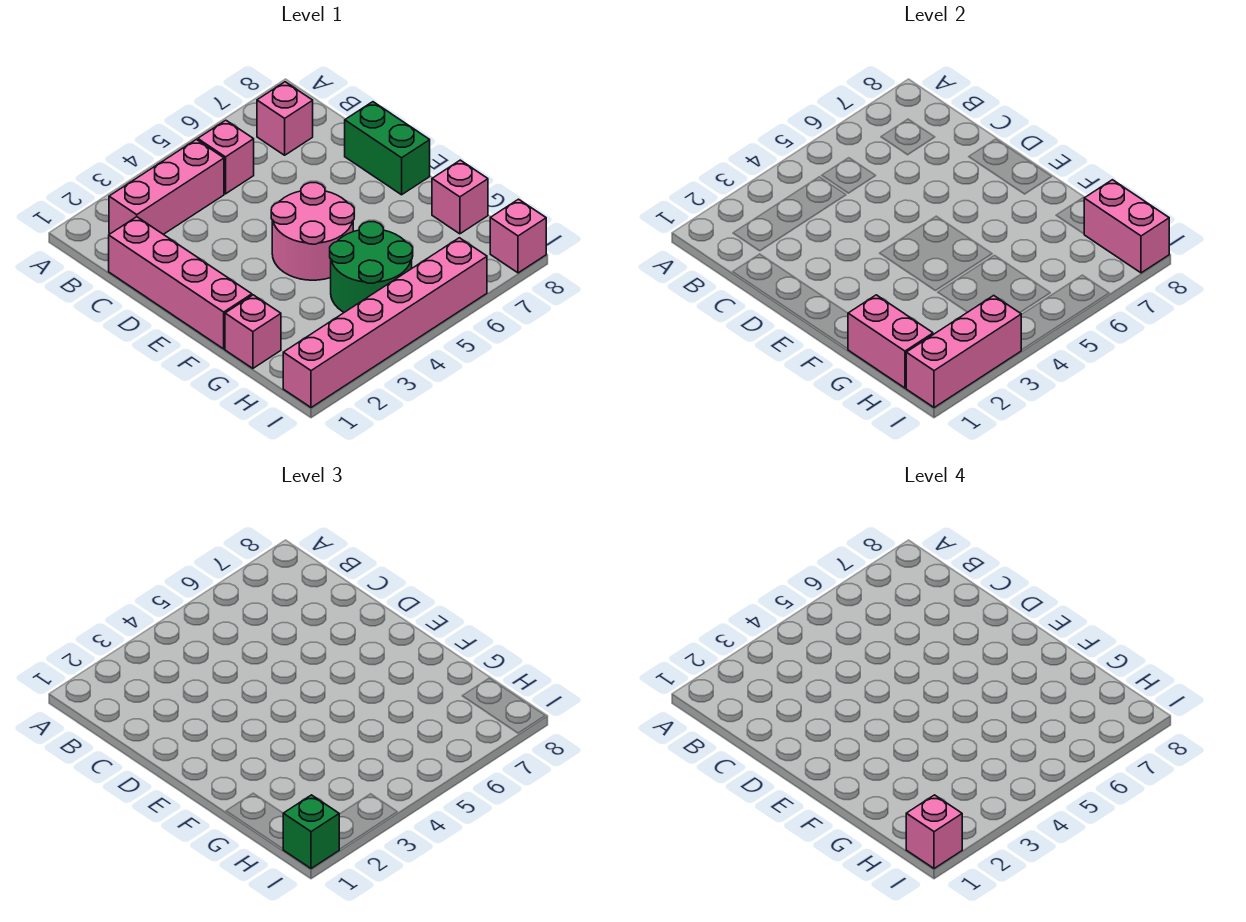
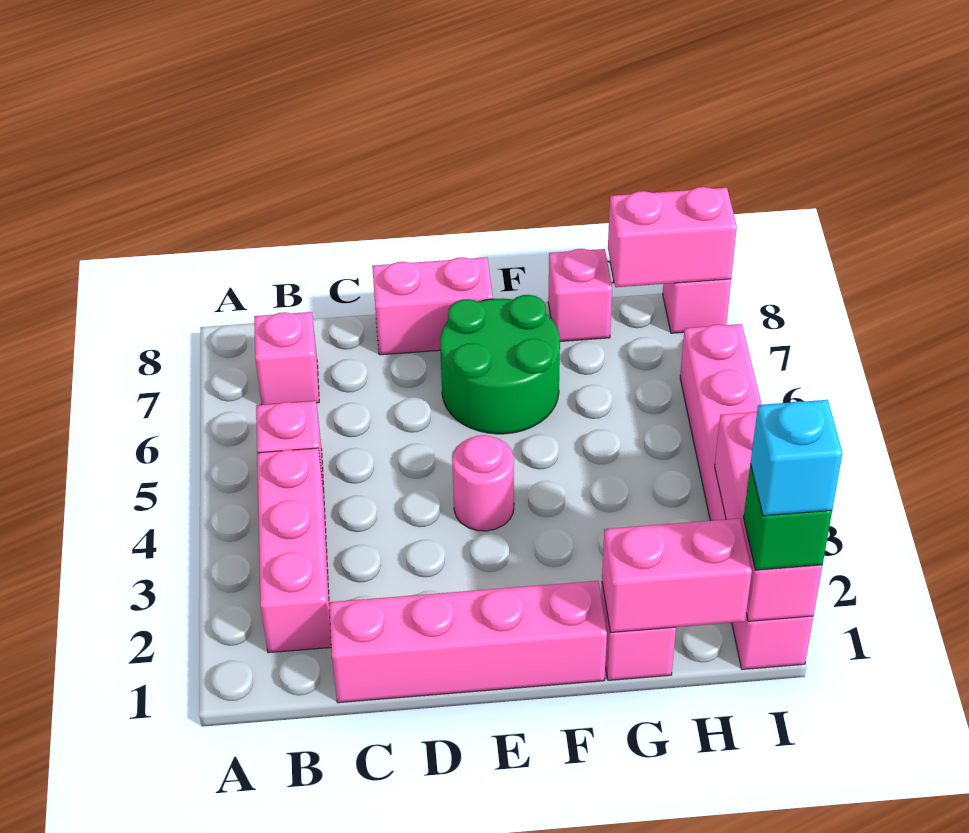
green 1x2 brick [345,102,430,195] -> pink 1x2 brick [372,257,493,355]
pink 2x2 round brick [271,183,354,280] -> pink 1x1 round brick [452,435,514,531]
green 2x2 round brick [330,222,413,312] -> green 2x2 round brick moved to [440,295,560,434]
pink 1x1 brick [906,795,962,869] -> cyan 1x1 brick [751,400,842,516]

